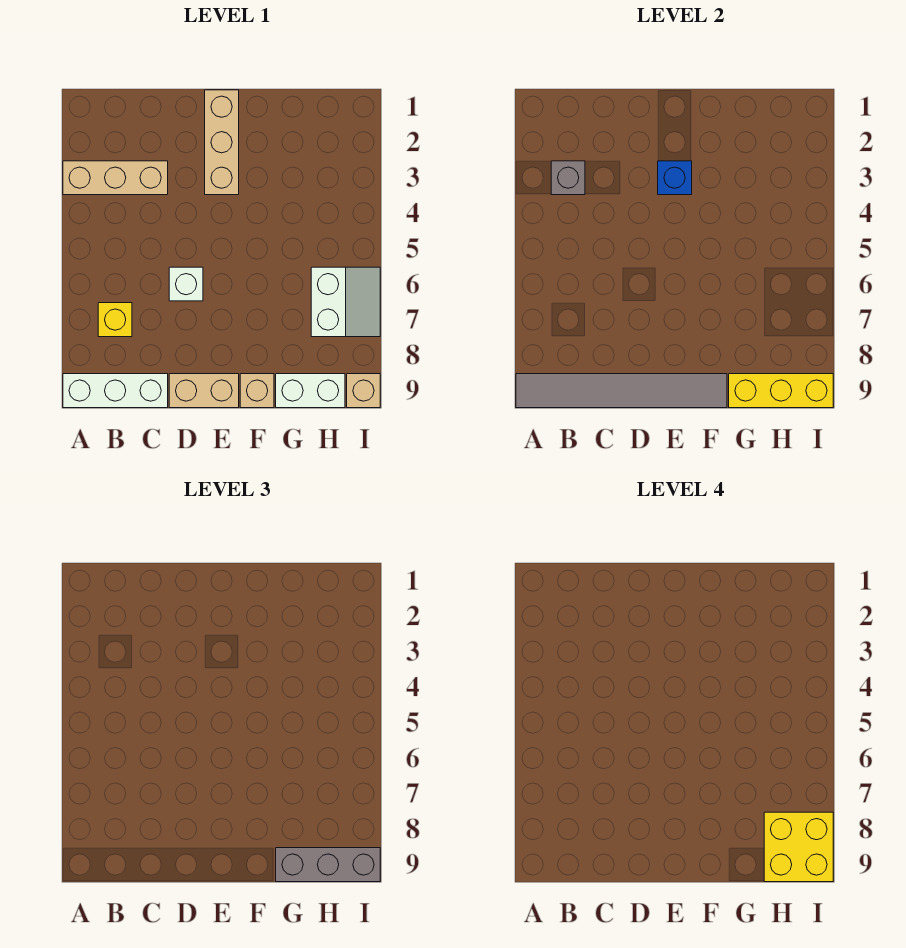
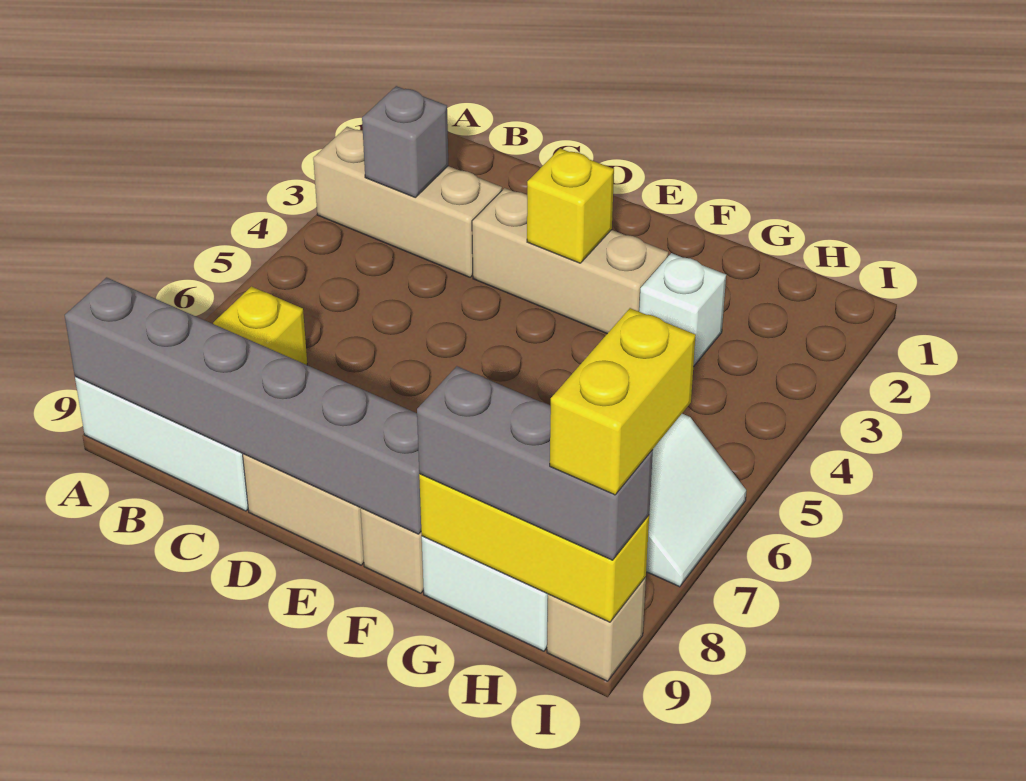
grey 1x6 tile [516,374,727,408] -> grey 1x6 brick [65,278,421,534]
white 1x1 brick [169,267,203,301] -> white 1x1 brick moved to [639,253,726,367]
tan 1x3 brick [205,90,239,195] -> tan 1x3 brick turned to [472,188,668,334]
blue 1x1 brick [658,161,692,195] -> yellow 1x1 brick [527,148,614,263]
yellow 2x2 brick [764,812,833,882] -> yellow 1x2 brick [550,308,696,495]

